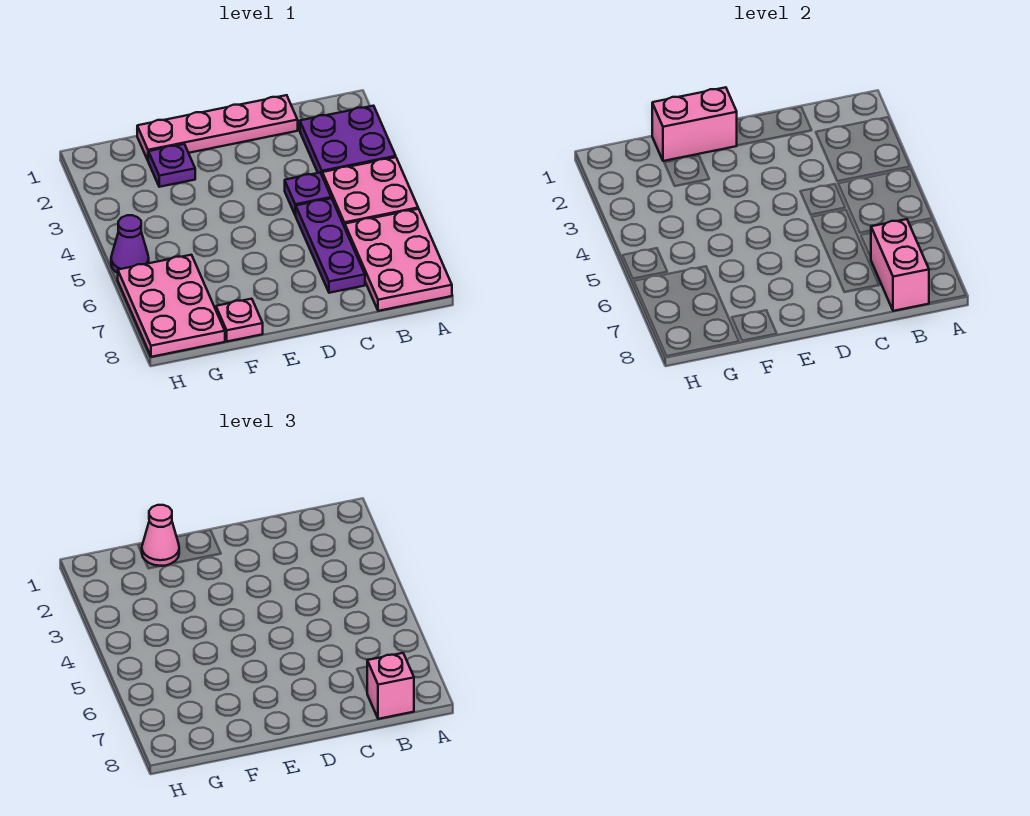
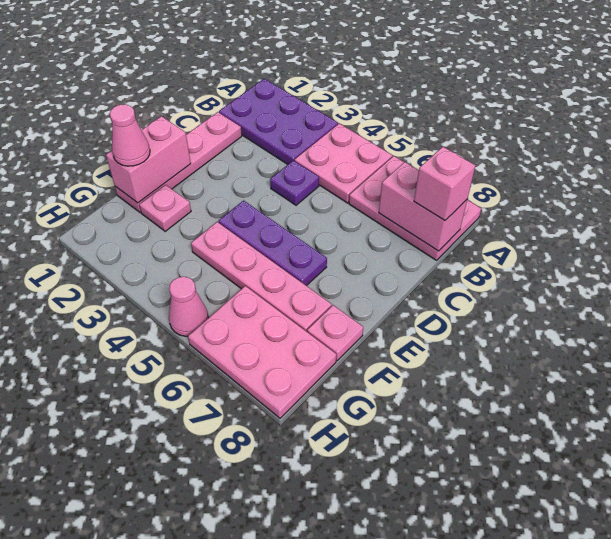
purple 2x2 plate [300,106,396,175] -> purple 2x3 plate [219,79,338,164]
purple 1x3 plate [296,198,365,293] -> purple 1x3 plate moved to [219,201,327,286]
purple 1x1 plate [148,144,195,187] -> pink 1x1 plate [139,185,191,231]
none -> pink 1x4 plate [191,222,332,331]
purple 1x1 cone [111,215,149,273] -> pink 1x1 cone [169,277,208,336]

